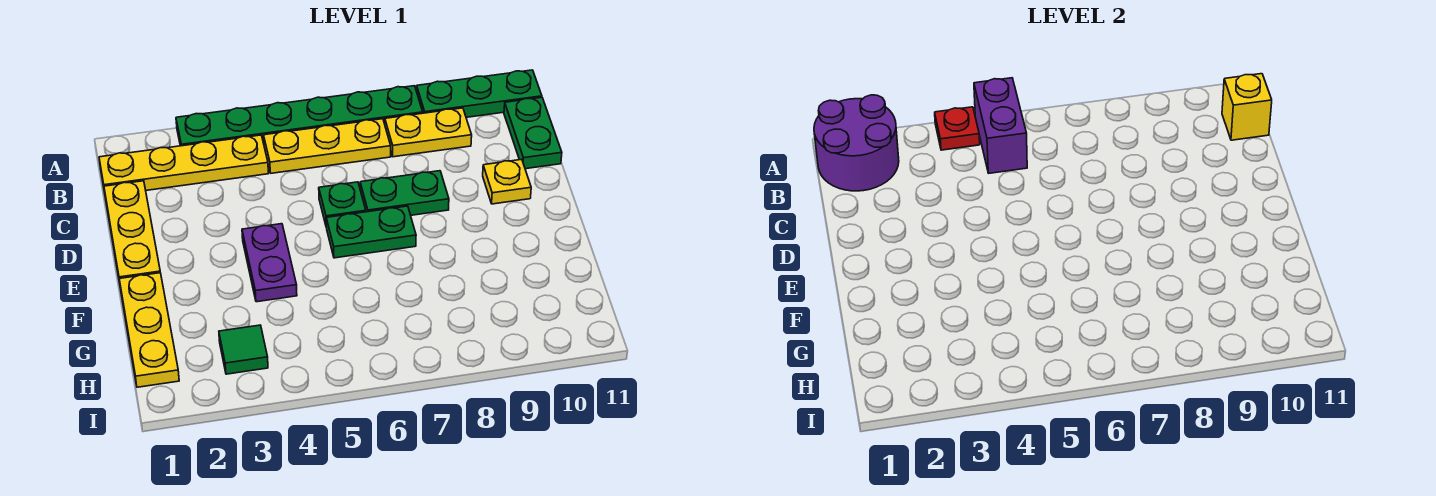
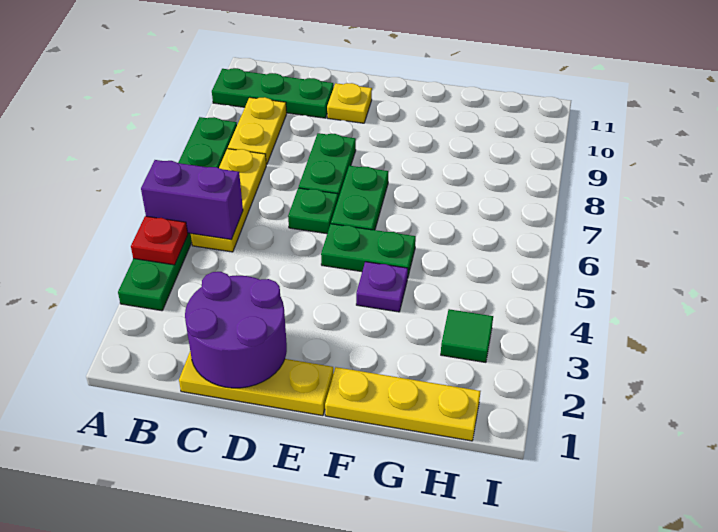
purple 2x2 round brick [814,95,899,191] -> purple 2x2 round brick moved to [185,272,287,388]
green 1x3 plate [417,70,542,117] -> green 1x3 plate turned to [212,68,334,118]
yellow 1x4 plate [99,135,268,193] -> none
green 1x2 plate [504,97,562,169] -> green 1x2 plate moved to [321,224,416,276]
yellow 1x1 brick [1222,74,1272,140] -> none
purple 1x2 plate [242,224,297,302] -> purple 1x1 plate [356,262,408,312]

